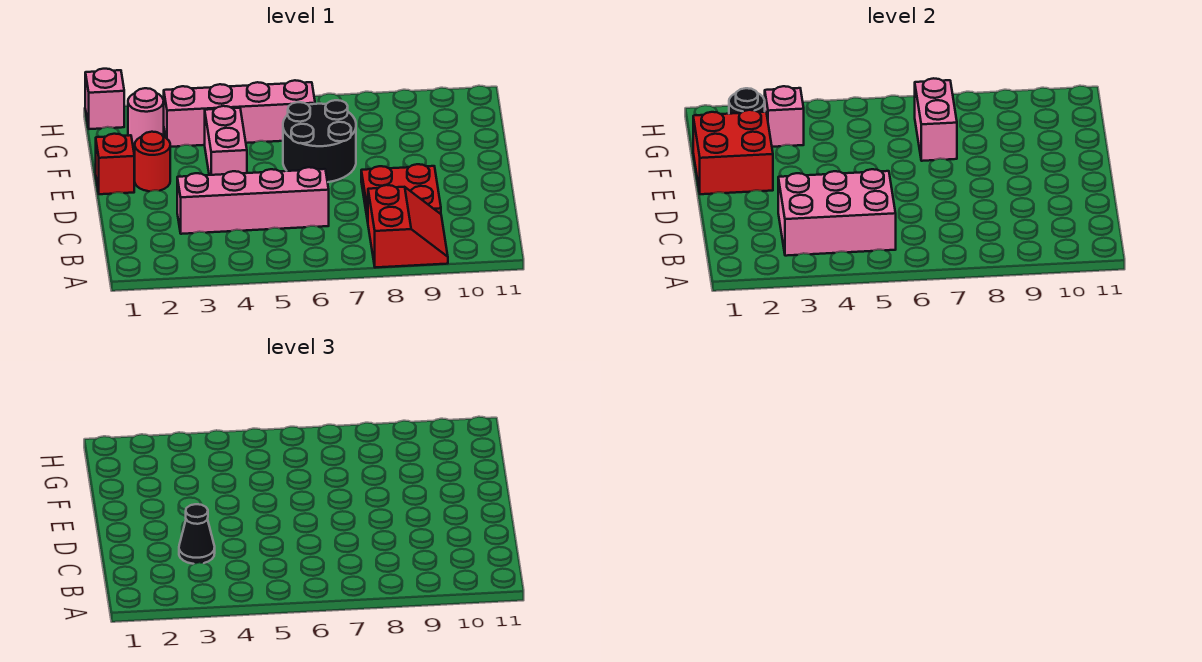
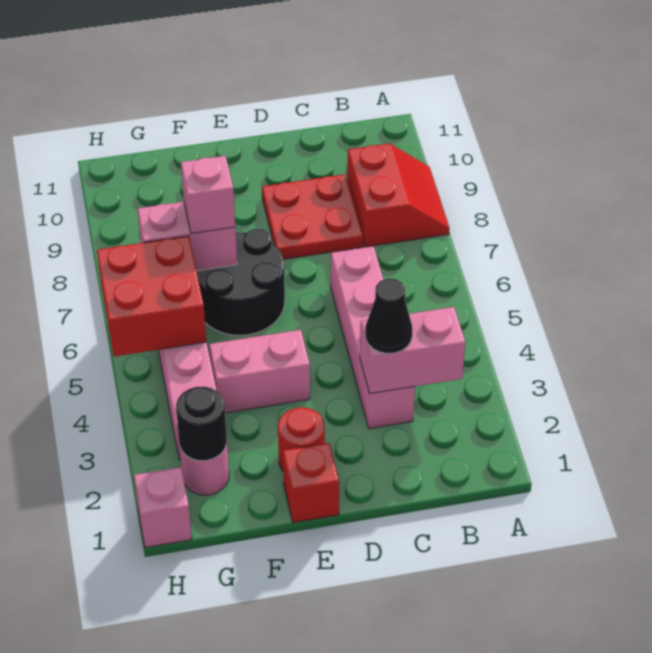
red 2x2 slope [368,185,448,268] -> red 2x2 slope turned to [347,143,450,247]
pink 2x3 brick [778,169,896,256] -> pink 1x2 brick [360,307,465,394]
red 2x2 brick [693,110,773,194] -> red 2x2 brick moved to [97,236,206,356]
pink 1x1 brick [765,86,804,147] -> pink 1x1 brick moved to [181,156,235,233]

